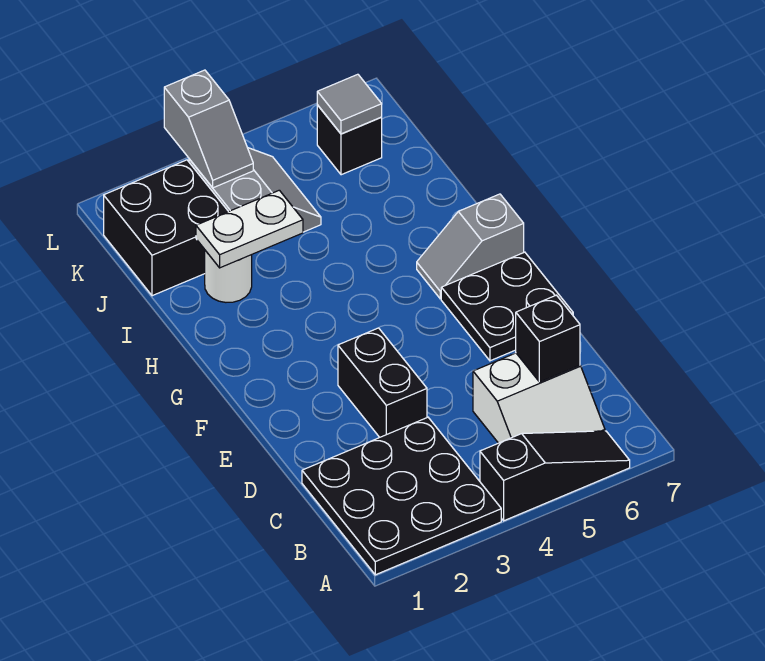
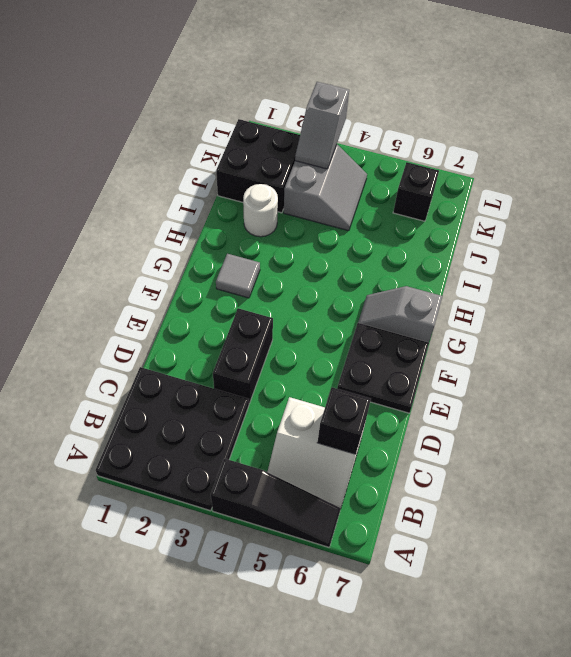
white 1x2 plate [196,190,303,268] -> none
grey 1x1 tile [317,74,382,134] -> grey 1x1 tile moved to [216,254,260,298]

